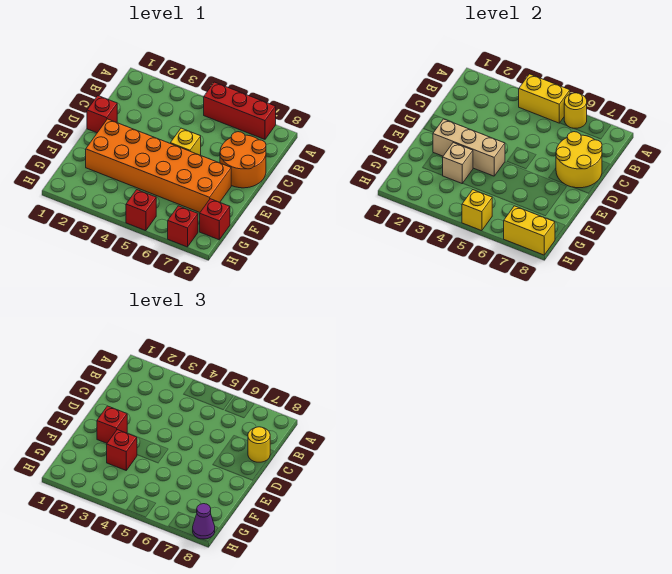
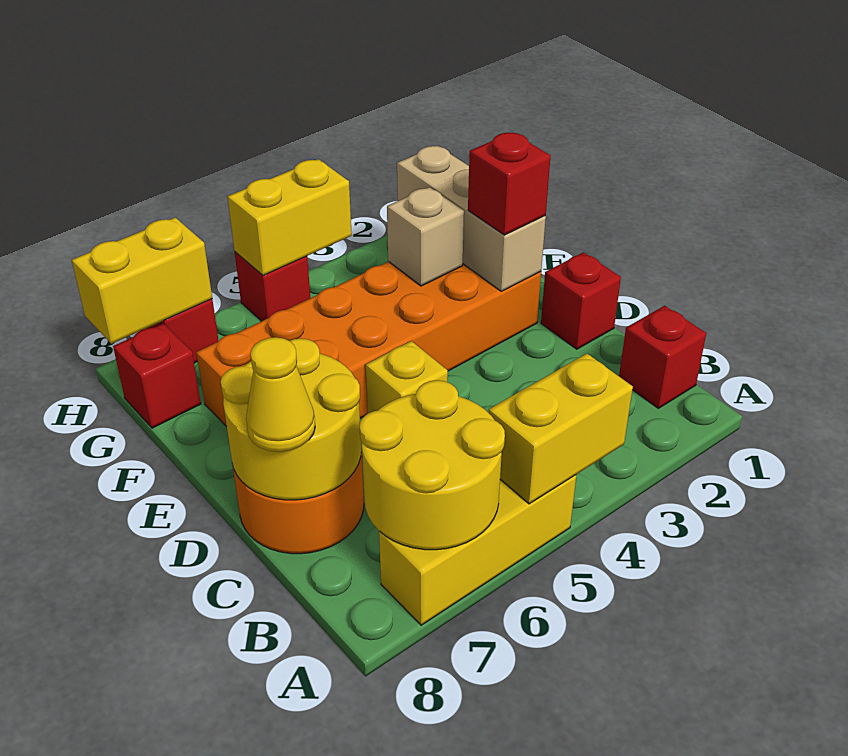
red 1x3 brick [204,82,276,139] -> yellow 1x3 brick [379,475,576,625]
yellow 1x1 round brick [564,93,587,128] -> yellow 2x2 round brick [360,380,505,550]
yellow 1x1 round brick [248,427,270,462] -> yellow 1x1 cone [246,337,315,452]
tan 1x3 brick [433,119,505,176] -> tan 1x3 brick turned to [397,146,546,291]
red 1x1 brick [107,430,137,470] -> red 1x1 brick moved to [619,306,706,408]
yellow 1x1 brick [462,190,492,231] -> yellow 1x2 brick [227,159,352,276]
purple 1x1 cone [193,504,215,539] -> none

